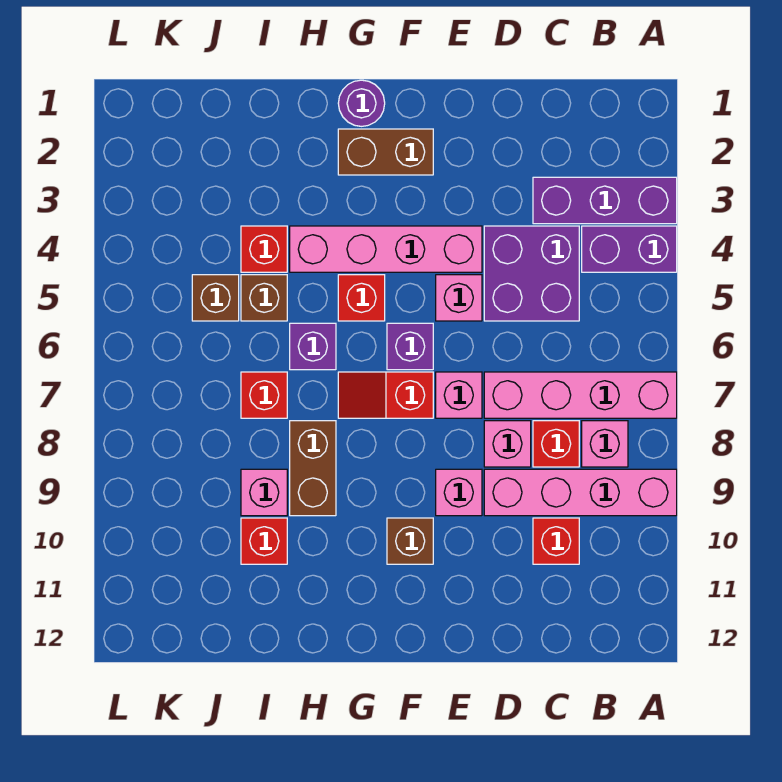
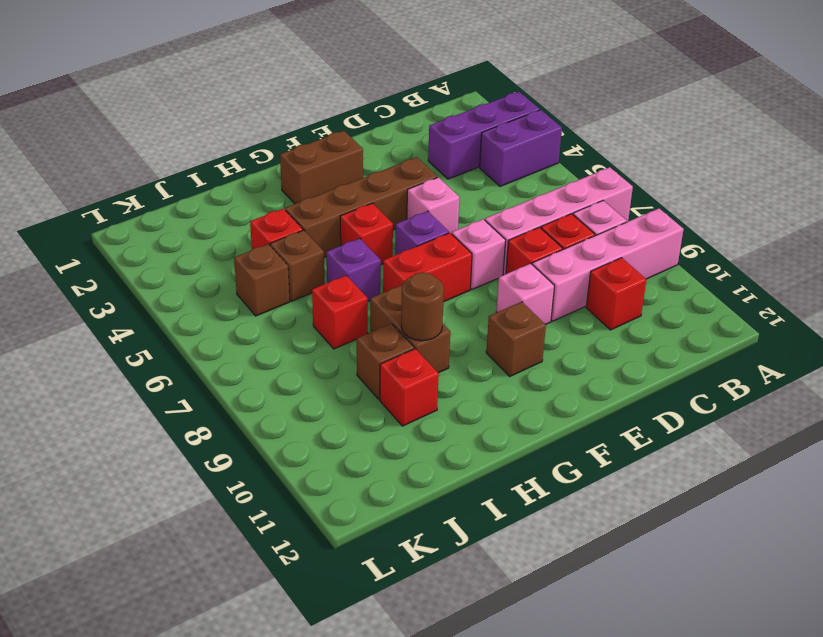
purple 2x2 brick [484,226,579,321] -> none
pink 1x1 brick [484,421,531,467] -> red 1x1 brick [506,227,563,274]
pink 1x4 brick [290,226,482,272] -> brown 1x4 brick [285,157,437,257]
red 1x2 slope [338,372,433,418] -> red 1x2 brick [383,233,472,302]
purple 1x1 round brick [338,80,385,126] -> none
none -> brown 1x1 round brick [401,272,444,341]
pink 1x1 brick [241,469,287,516] -> brown 1x1 brick [357,323,414,399]

